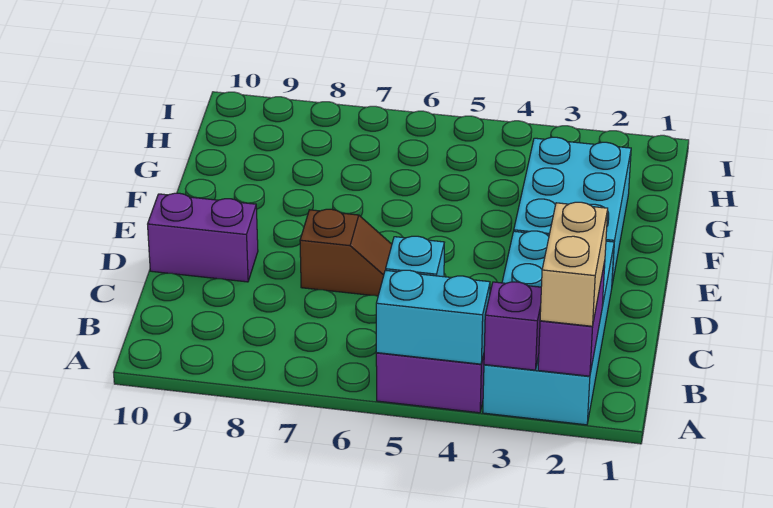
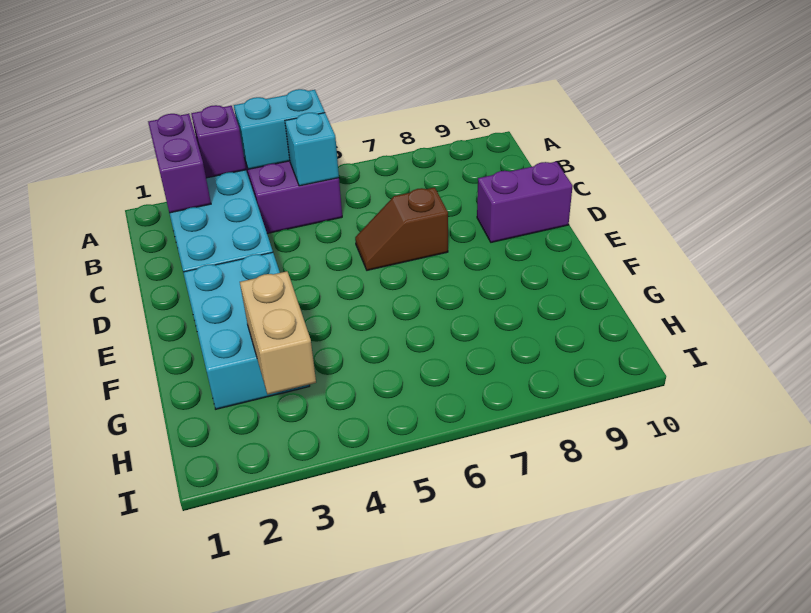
tan 1x2 brick [540,202,608,326] -> tan 1x2 brick moved to [240,271,316,394]

